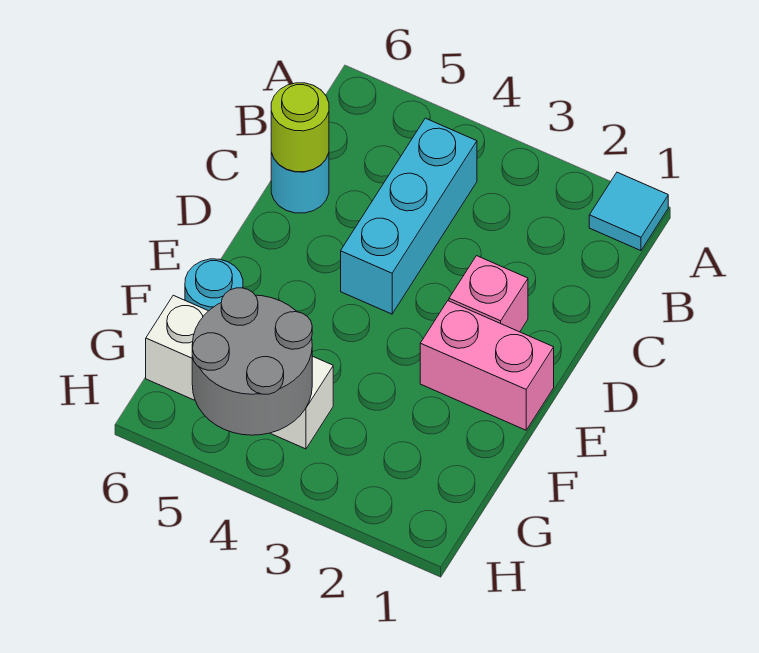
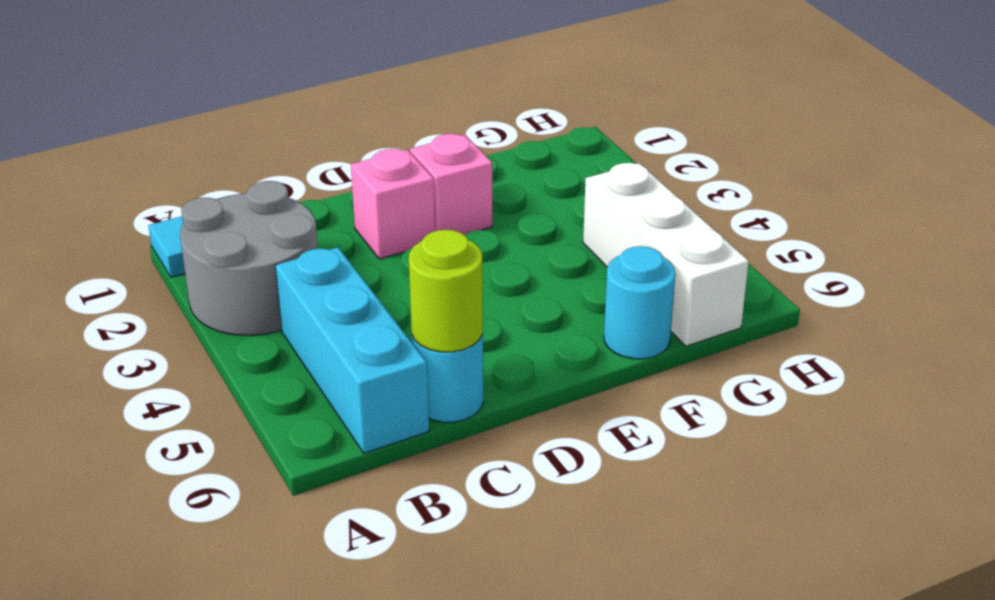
cyan 1x3 brick [341,118,477,314] -> cyan 1x3 brick turned to [275,247,429,453]
pink 1x2 brick [420,301,554,430] -> pink 1x1 brick [410,134,492,235]
grey 2x2 round brick [192,288,312,435] -> grey 2x2 round brick moved to [180,181,318,335]

